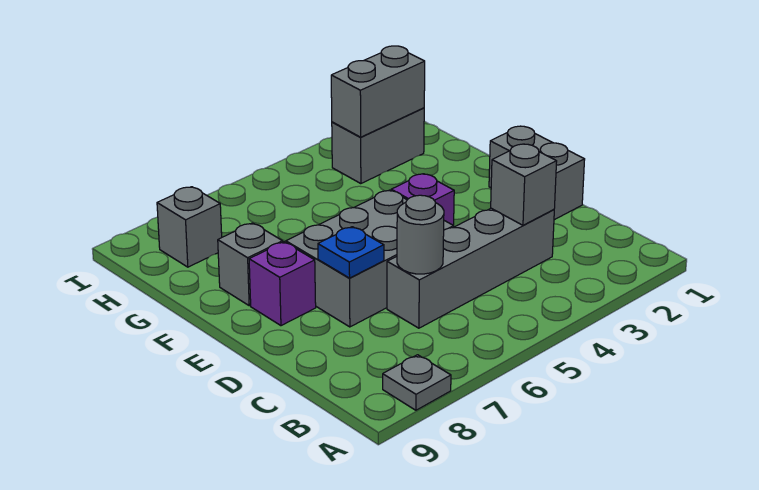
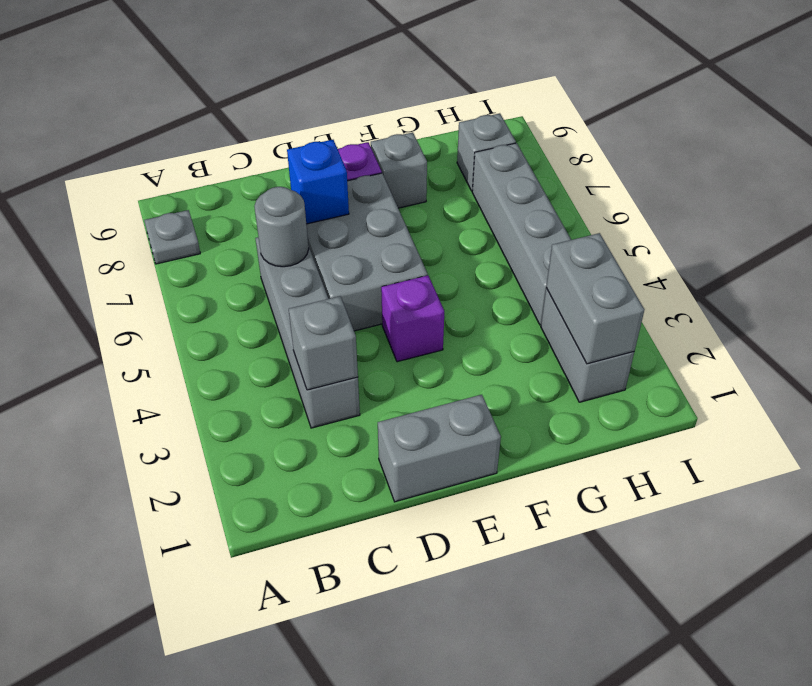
blue 1x1 plate [318,227,384,278] -> blue 1x1 brick [287,140,349,224]
none -> grey 1x4 brick [472,143,571,325]

